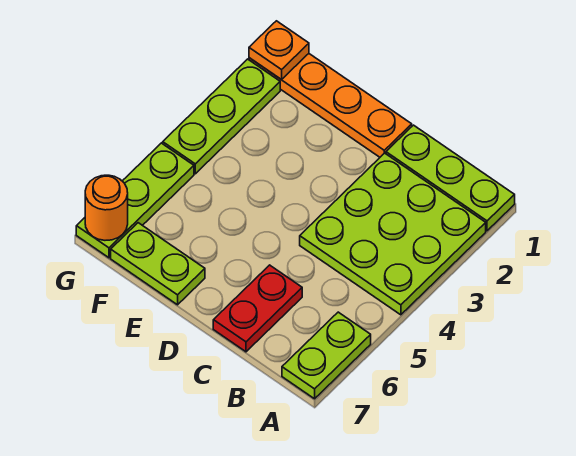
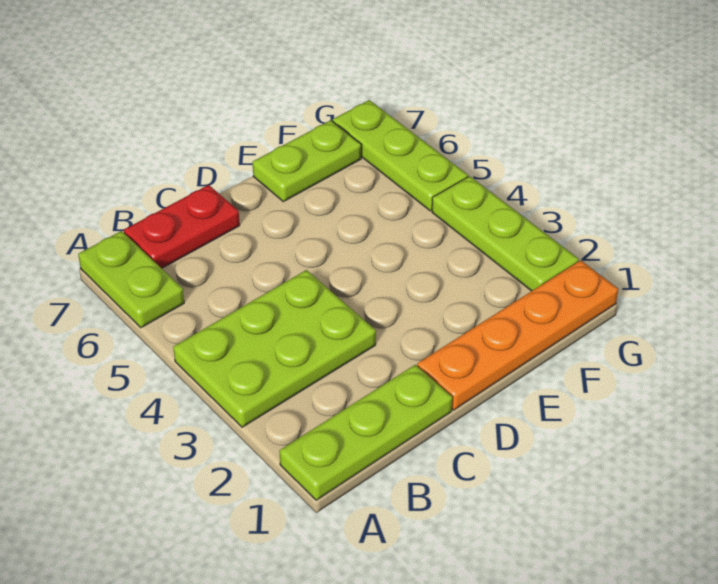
lime 3x3 plate [300,153,486,315] -> lime 2x3 plate [173,270,376,427]
red 1x2 plate [213,265,302,352] -> red 1x2 plate turned to [124,185,240,268]
orange 1x1 plate [249,21,309,79] -> none
orange 1x1 round brick [85,175,128,240] -> none

